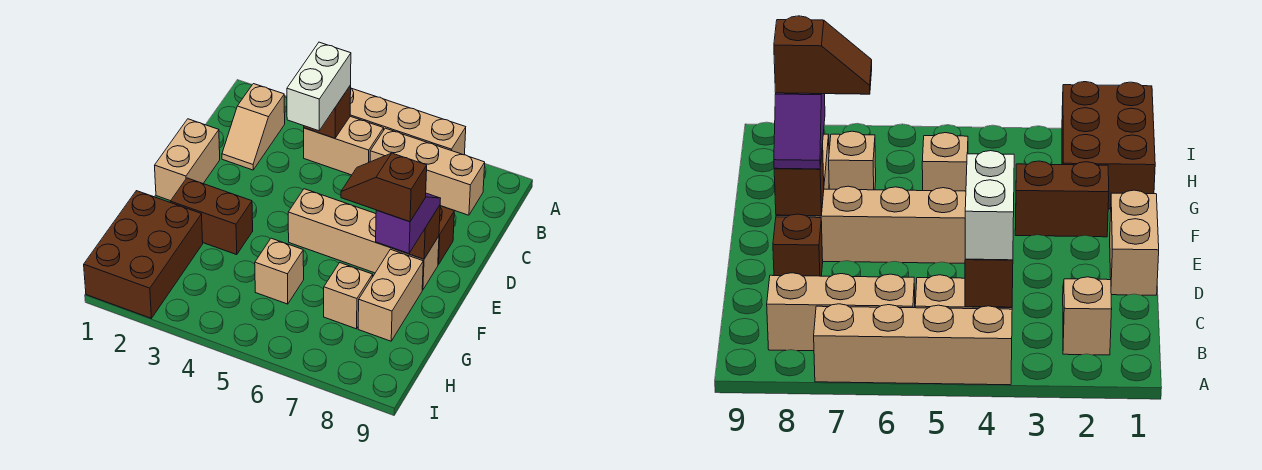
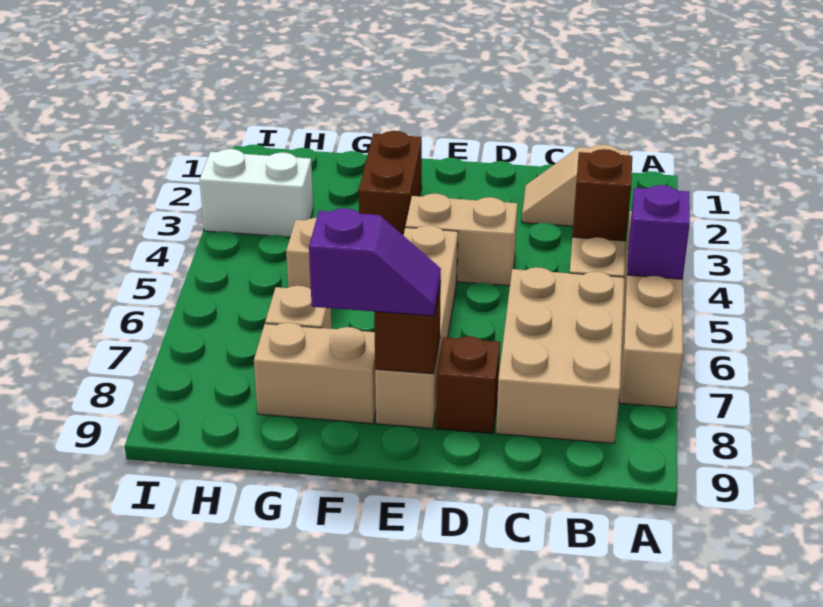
none -> purple 1x1 brick [627,185,690,279]
white 1x2 brick [287,42,351,131] -> white 1x2 brick moved to [200,149,313,237]
tan 1x3 brick [370,128,485,215] -> tan 2x3 brick [496,267,625,443]
tan 1x2 brick [155,119,220,201] -> tan 1x2 brick moved to [406,194,518,286]
brown 1x2 slope [341,153,427,222] -> none
brown 2x3 brick [84,191,203,318] -> none

